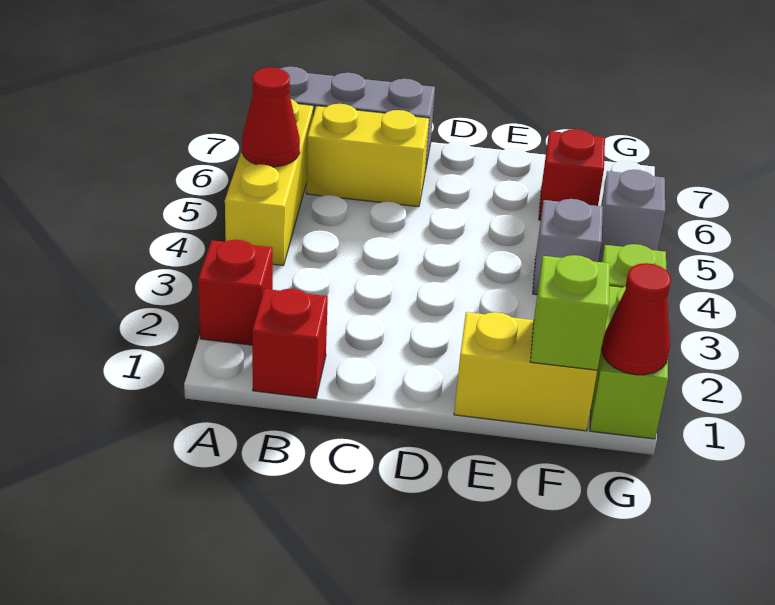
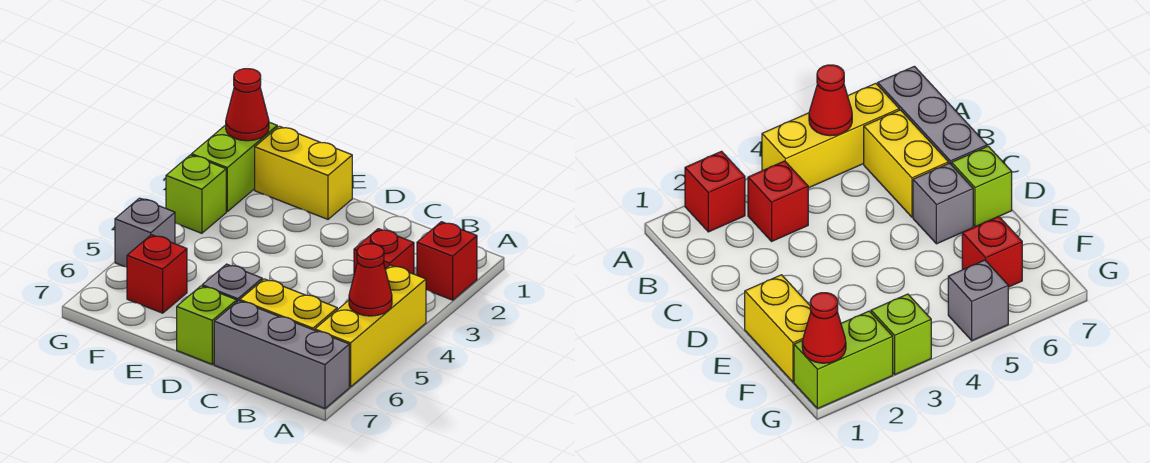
red 1x1 brick [252,289,328,398] -> red 1x1 brick moved to [354,229,414,274]
lime 1x1 brick [530,255,610,370] -> lime 1x1 brick moved to [177,286,237,364]
grey 1x1 brick [533,199,603,295] -> grey 1x1 brick moved to [202,264,262,301]

